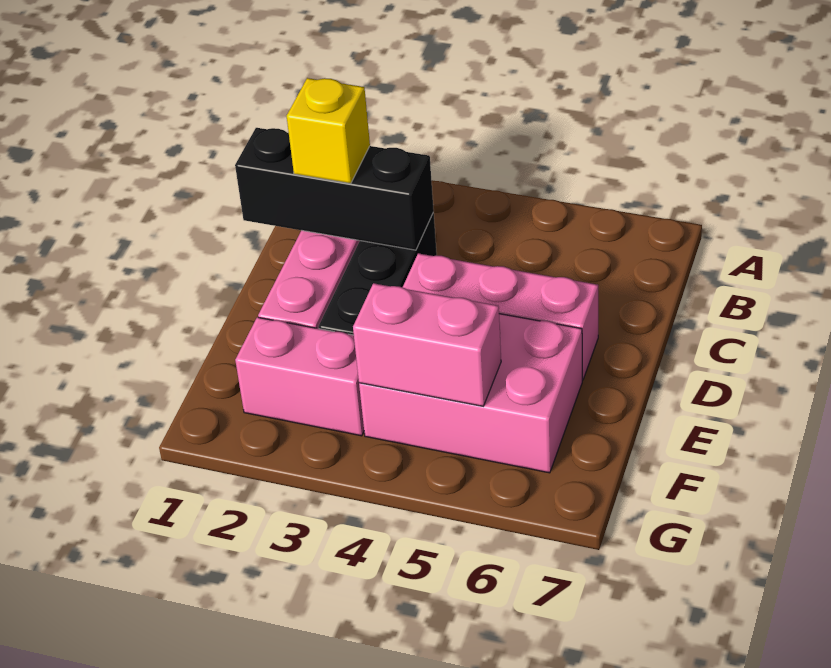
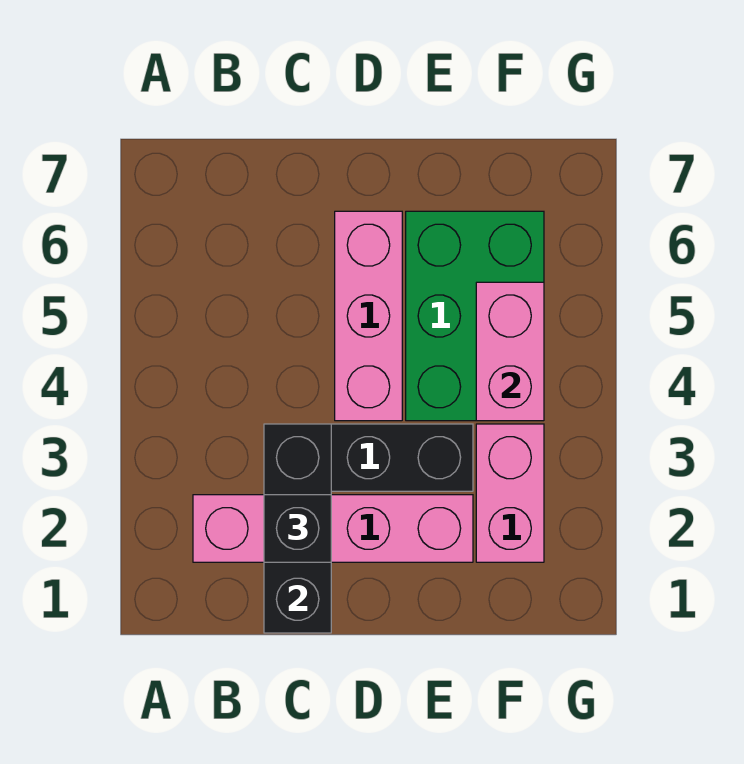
yellow 1x1 brick [287,78,370,184] -> black 1x1 brick [264,495,331,562]
pink 2x3 brick [359,314,582,473] -> green 2x3 brick [406,211,544,421]

